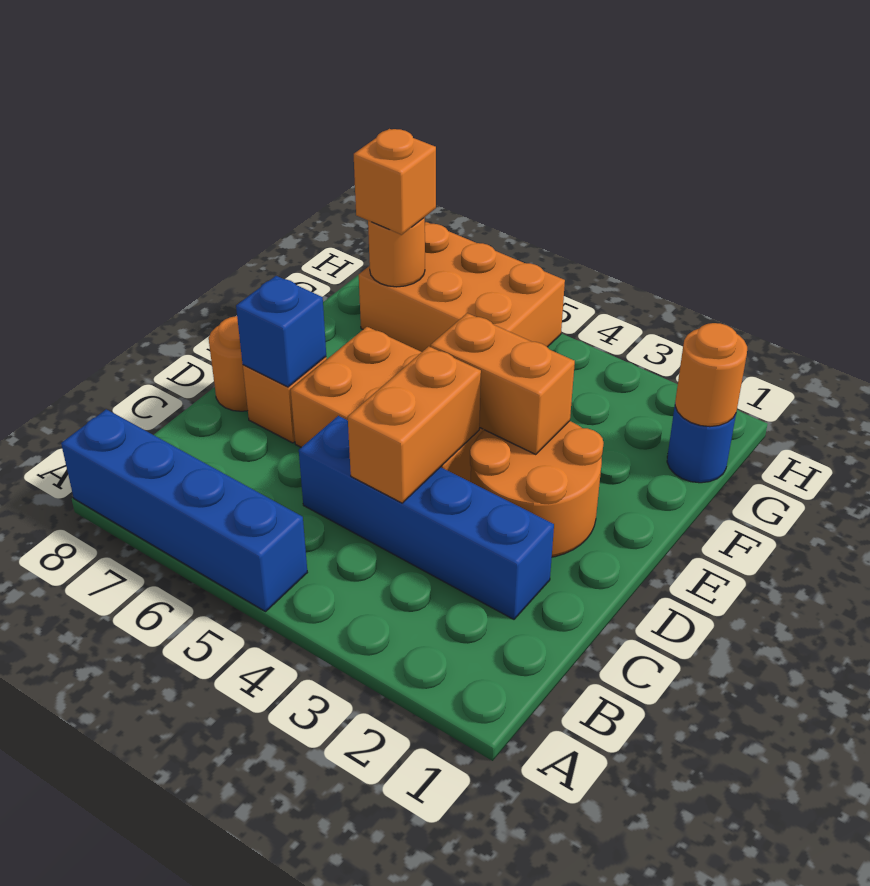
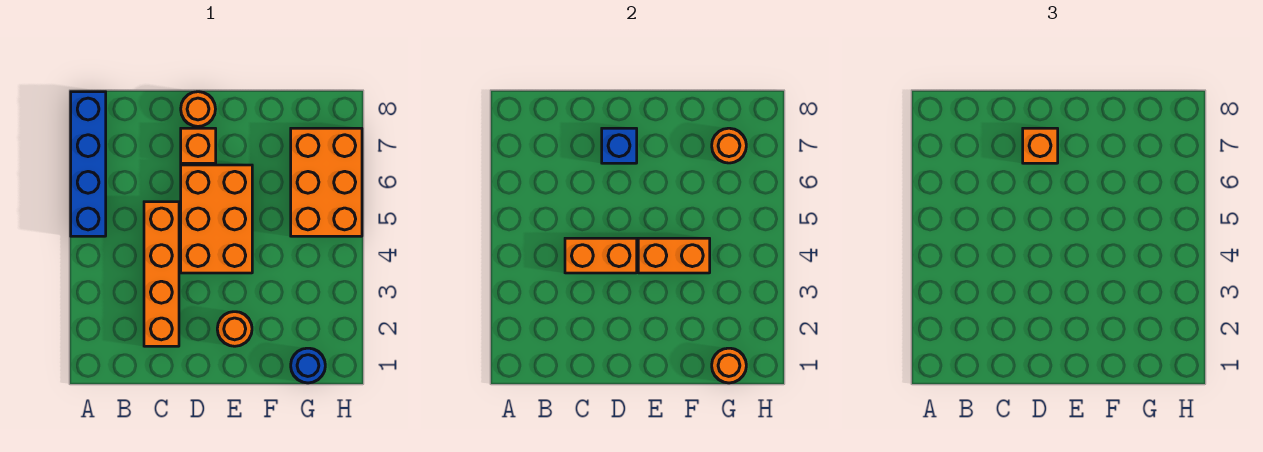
blue 1x4 brick [299,416,554,619] -> orange 1x4 brick [144,202,179,346]
orange 2x2 round brick [470,421,603,557] -> orange 1x1 round brick [217,312,252,346]
orange 1x2 brick [431,313,575,455] -> orange 1x2 brick turned to [638,238,710,273]
orange 1x1 brick [354,129,436,235] -> orange 1x1 brick moved to [1023,128,1058,163]

